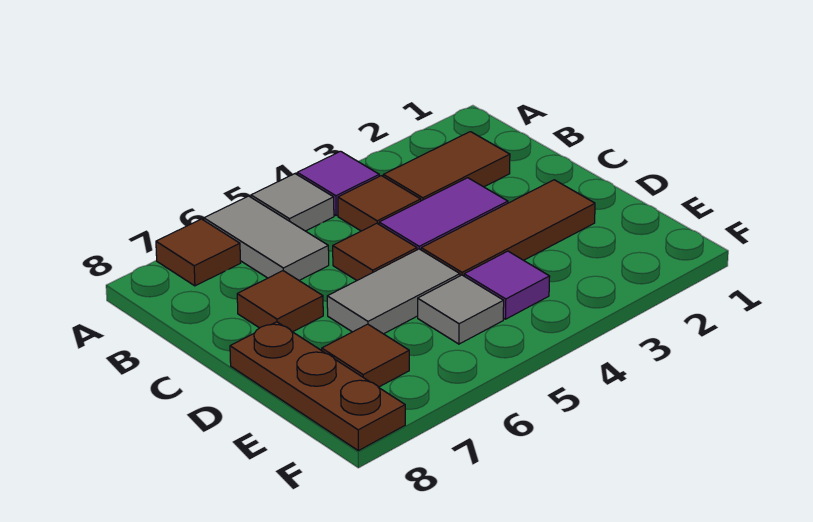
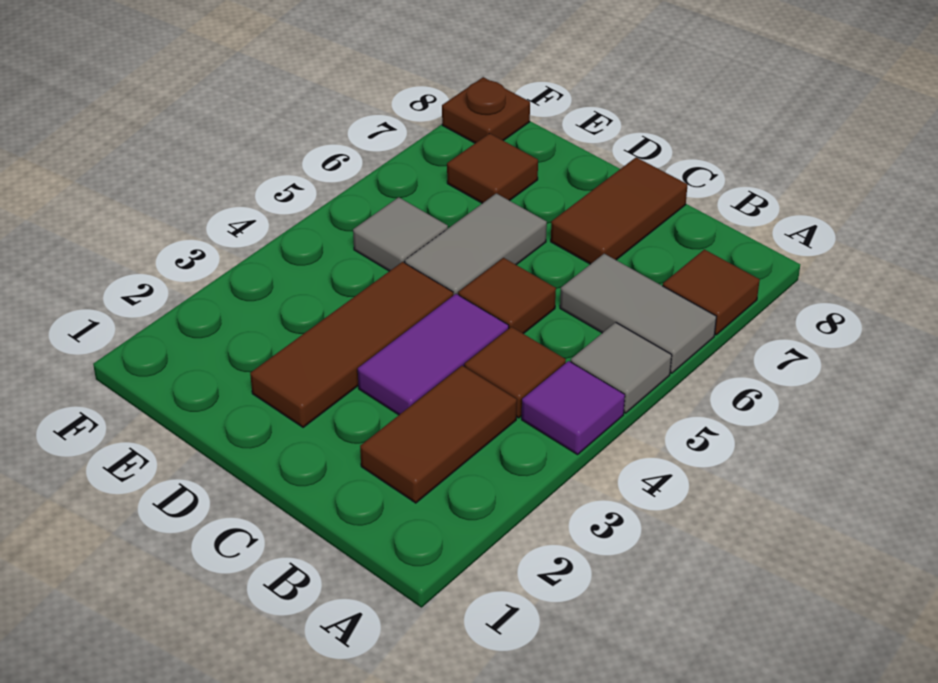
brown 1x1 tile [237,271,323,332] -> brown 1x2 tile [551,157,687,264]
brown 1x3 plate [230,322,405,451] -> brown 1x1 plate [442,77,530,143]
purple 1x1 tile [464,251,550,319] -> none

